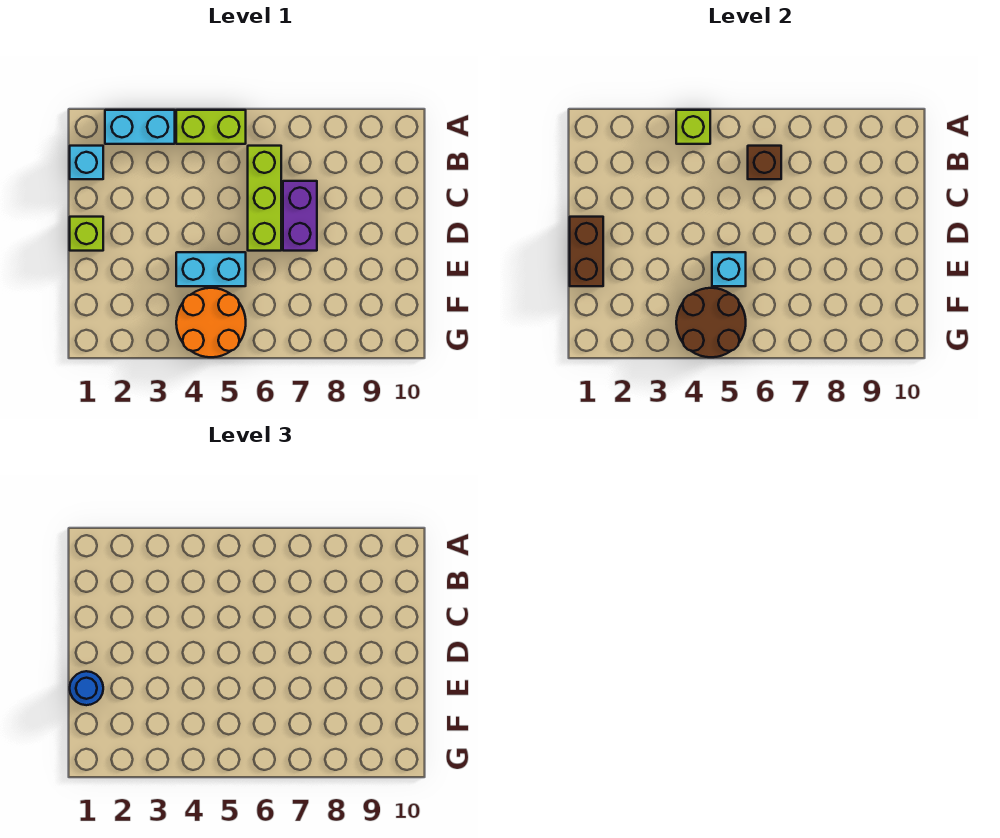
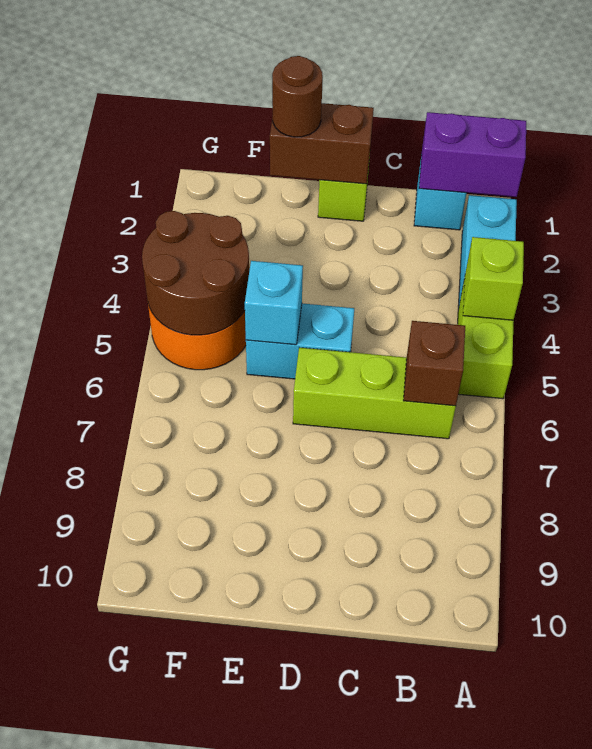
purple 1x2 brick [283,181,317,251] -> purple 1x2 brick moved to [419,112,526,197]
blue 1x1 round brick [70,671,103,705] -> brown 1x1 round brick [272,56,323,137]
cyan 1x2 brick [176,252,246,286] -> cyan 1x2 brick turned to [246,303,354,379]

